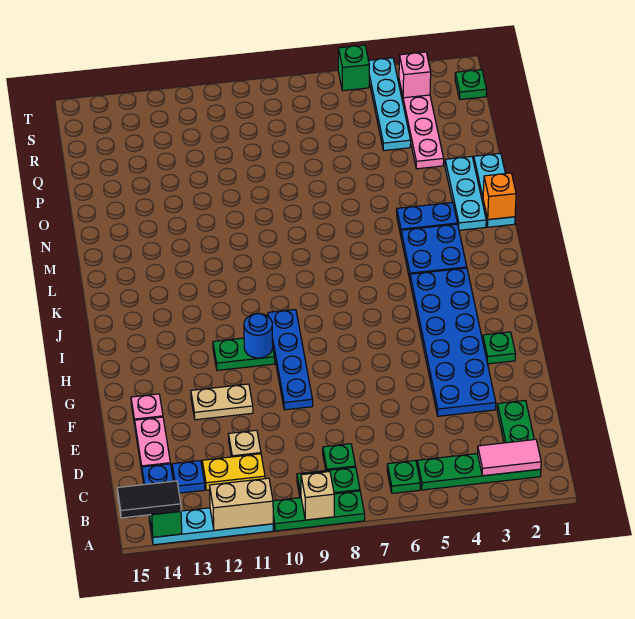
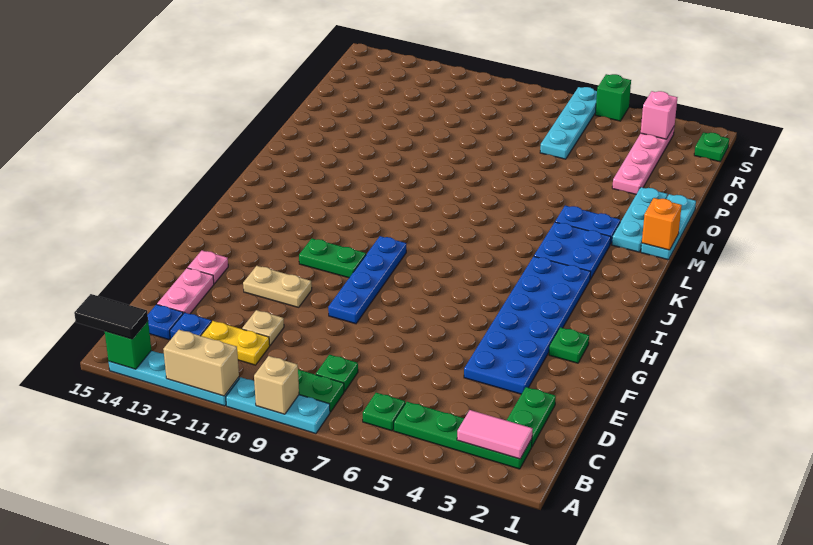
green 1x3 plate [273,491,365,531] -> cyan 1x3 plate [226,377,330,434]
blue 1x1 round brick [244,314,273,358] -> none
cyan 1x4 plate [369,58,411,151] -> cyan 1x4 plate moved to [540,87,597,159]

